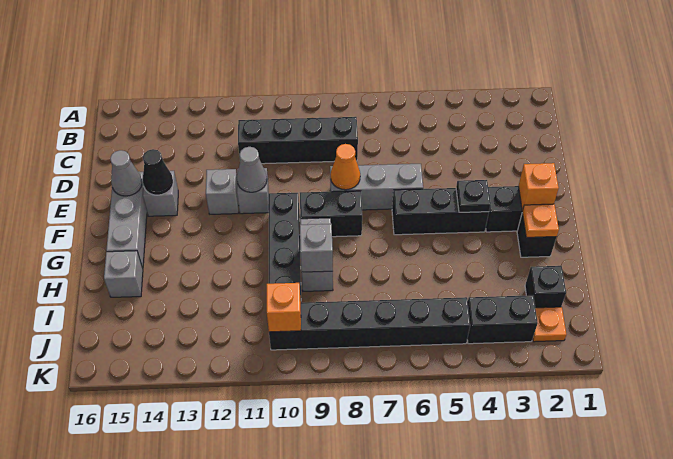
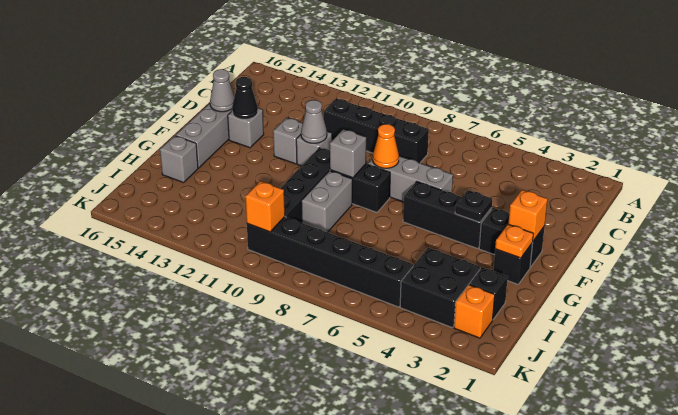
grey 1x1 brick [300,224,333,272] -> grey 1x1 brick moved to [330,129,366,178]
orange 1x1 plate [533,307,566,342] -> orange 1x1 brick [454,285,495,338]
black 1x2 brick [467,295,538,344] -> black 2x2 brick [400,248,480,328]

